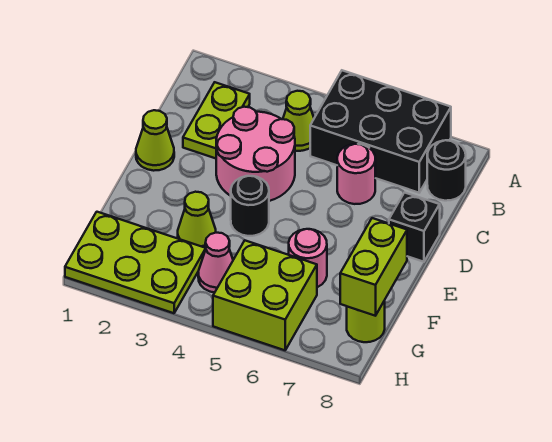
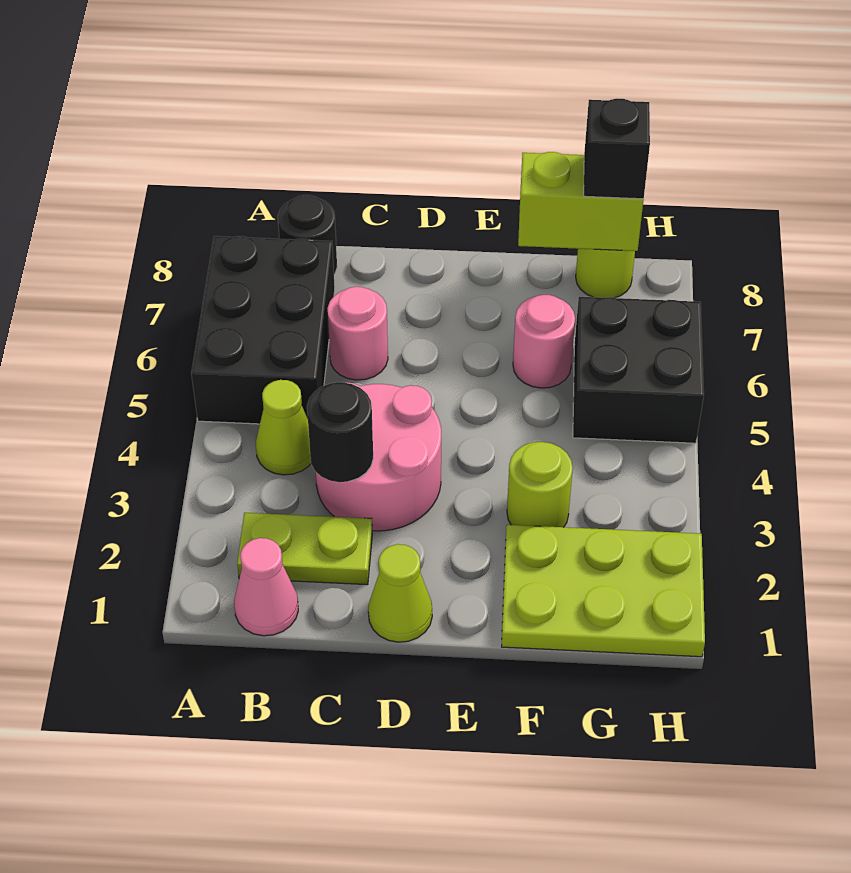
black 1x1 brick [389,193,440,262] -> black 1x1 brick moved to [584,99,650,199]
black 1x1 round brick [231,176,269,236] -> black 1x1 round brick moved to [307,382,373,482]
lime 1x1 cone [178,192,216,248] -> lime 1x1 round brick [507,442,573,527]
lime 2x3 plate [65,212,206,313] -> lime 2x3 plate turned to [502,525,705,657]
pink 1x1 cone [198,233,233,293] -> pink 1x1 cone moved to [234,538,298,636]
lime 2x2 brick [213,240,317,350] -> black 2x2 brick [573,297,704,443]

